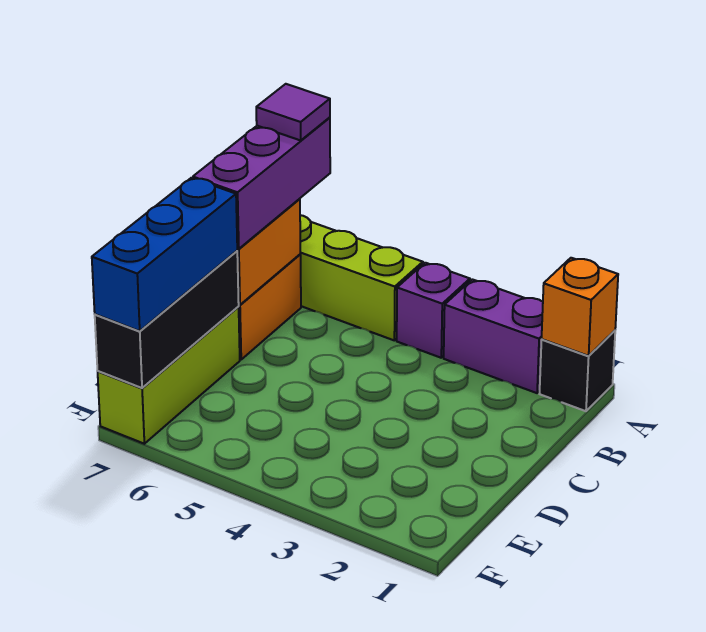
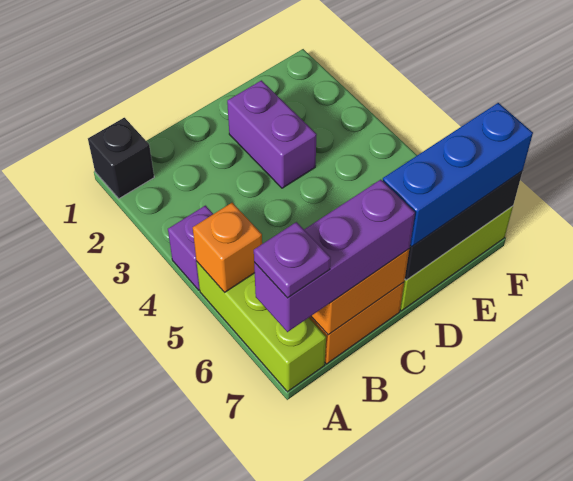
orange 1x1 brick [542,258,618,356] -> orange 1x1 brick moved to [193,203,262,292]
purple 1x2 brick [444,279,543,393] -> purple 1x2 brick moved to [227,80,317,188]
purple 1x1 tile [256,84,330,141] -> purple 1x1 plate [254,222,331,298]

